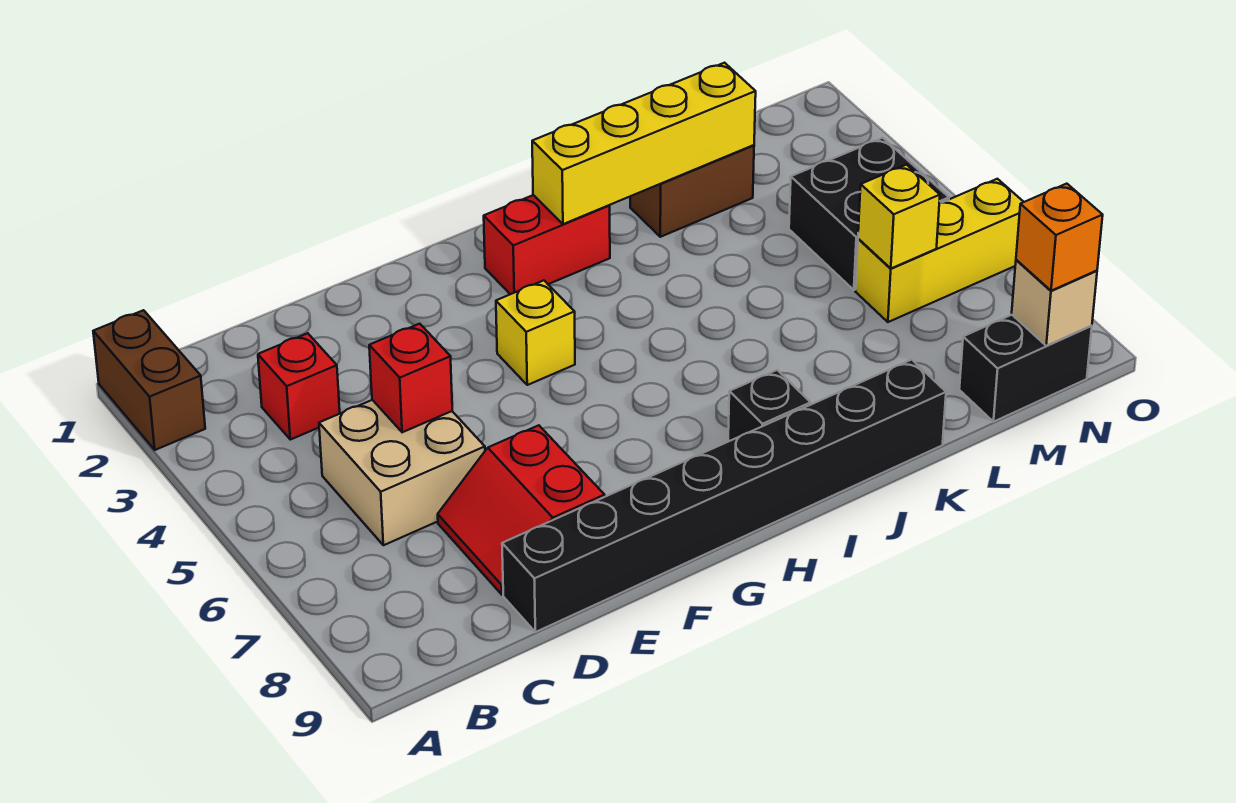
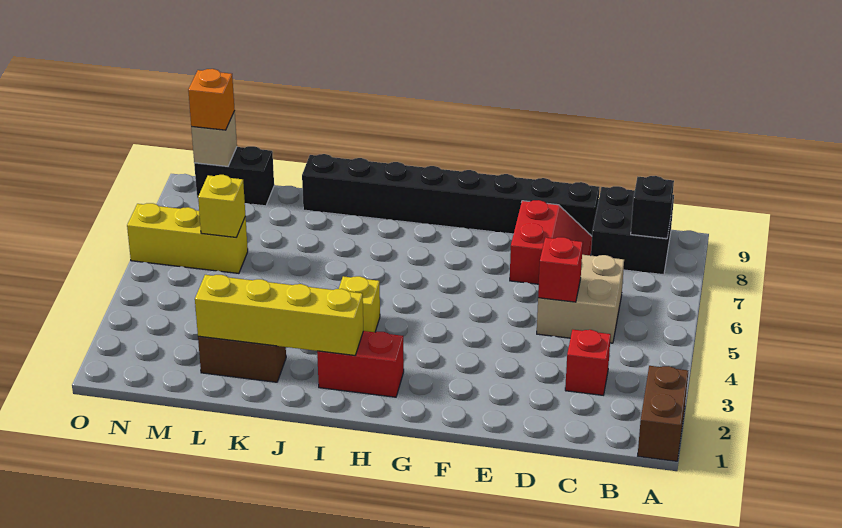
yellow 1x1 brick [496,280,575,385] -> yellow 1x1 brick moved to [339,276,380,332]
black 1x1 brick [728,370,811,441] -> black 1x1 brick moved to [631,176,674,239]
black 2x2 brick [789,138,949,290] -> black 2x2 brick moved to [591,186,674,275]

